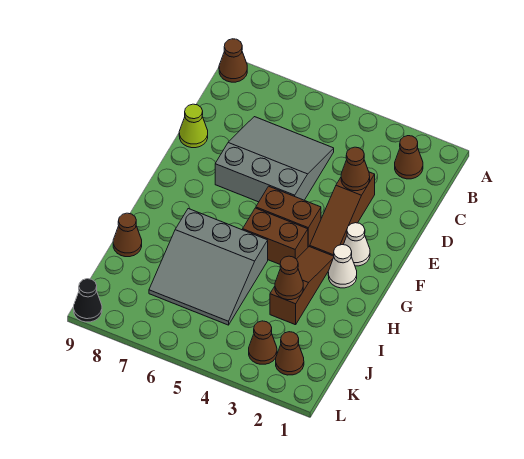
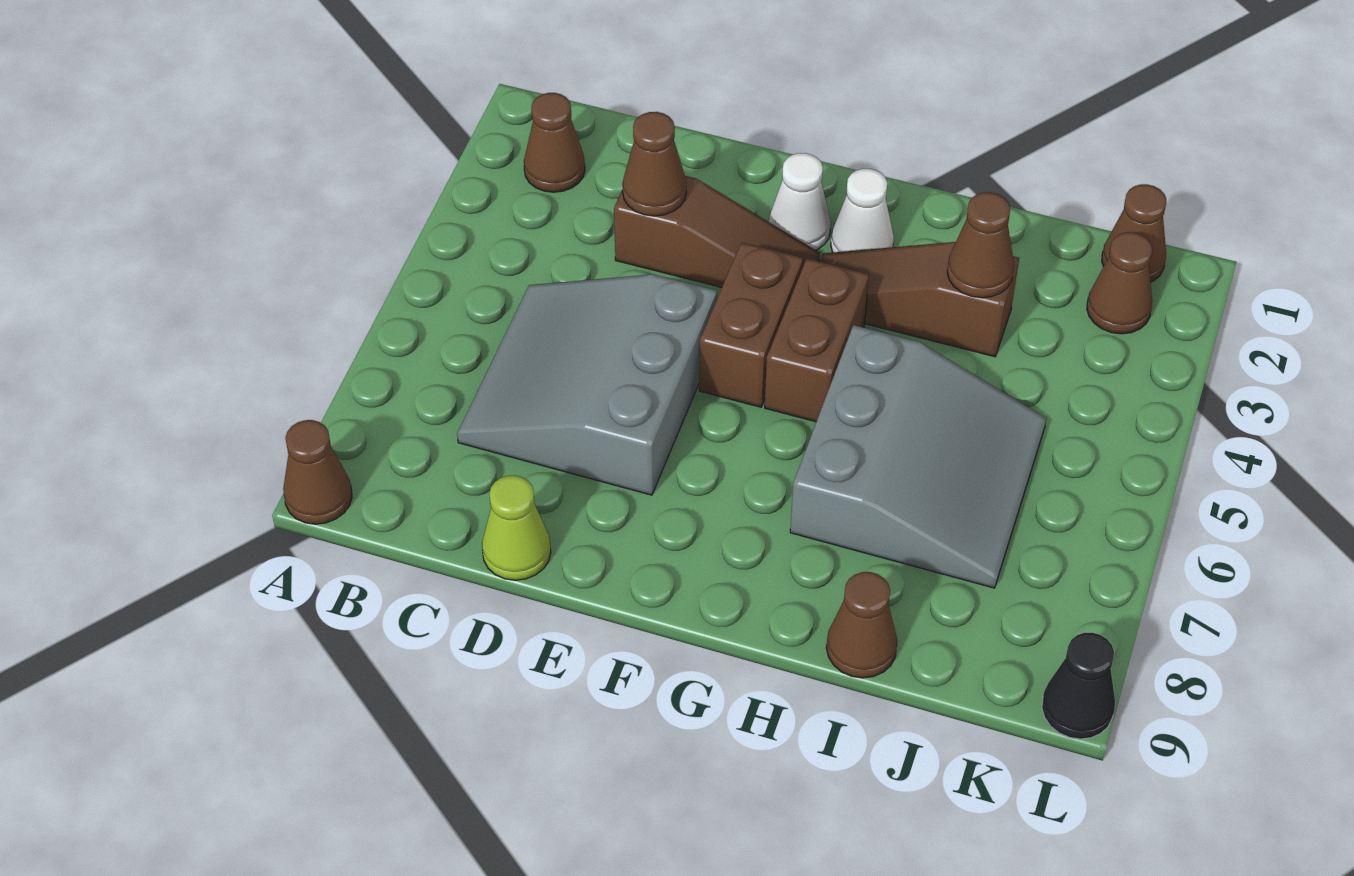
brown 1x1 cone [249,321,277,364] -> brown 1x1 cone moved to [1102,184,1166,282]

